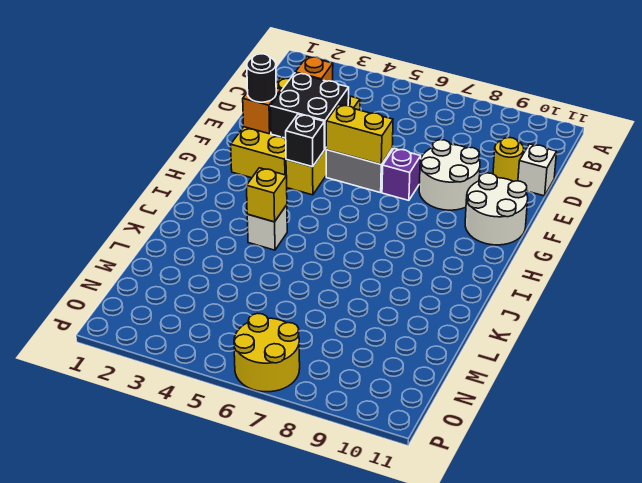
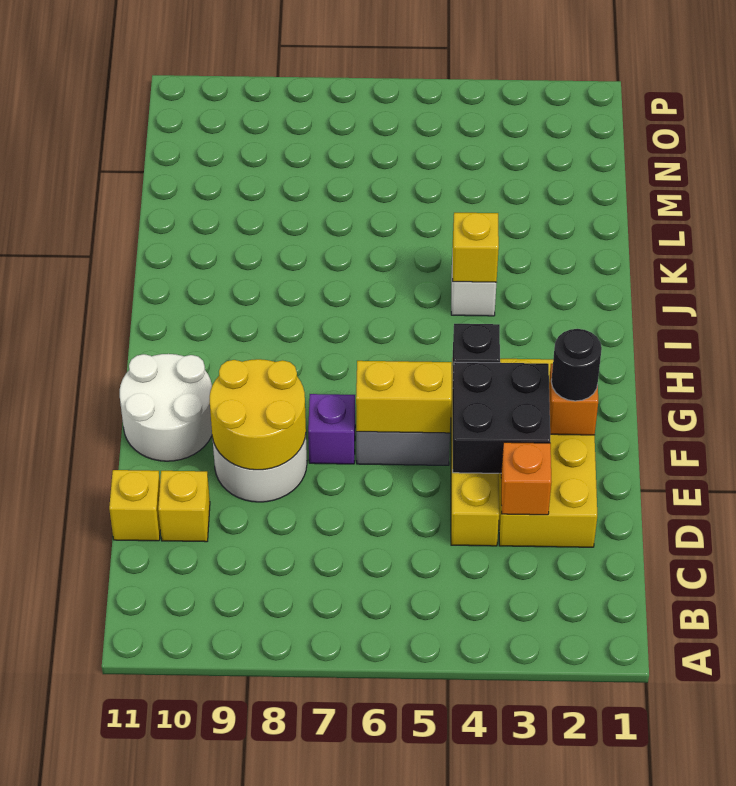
yellow 1x1 round brick [493,138,524,181] -> yellow 1x1 brick [158,471,210,542]
white 1x1 brick [518,144,557,196] -> yellow 1x1 brick [109,470,160,541]
yellow 2x2 round brick [234,313,300,392] -> yellow 2x2 round brick moved to [210,359,306,470]

